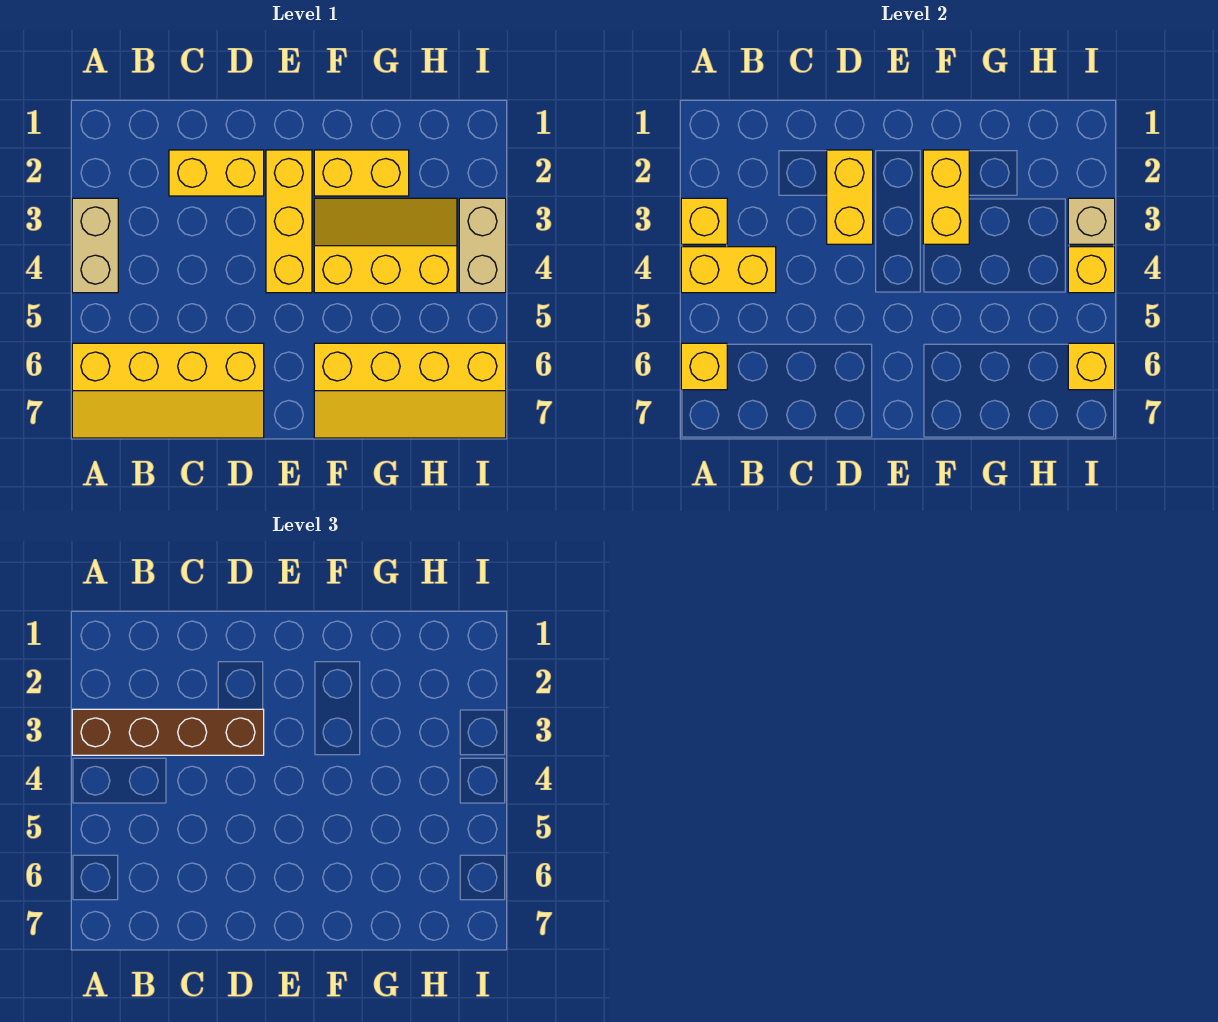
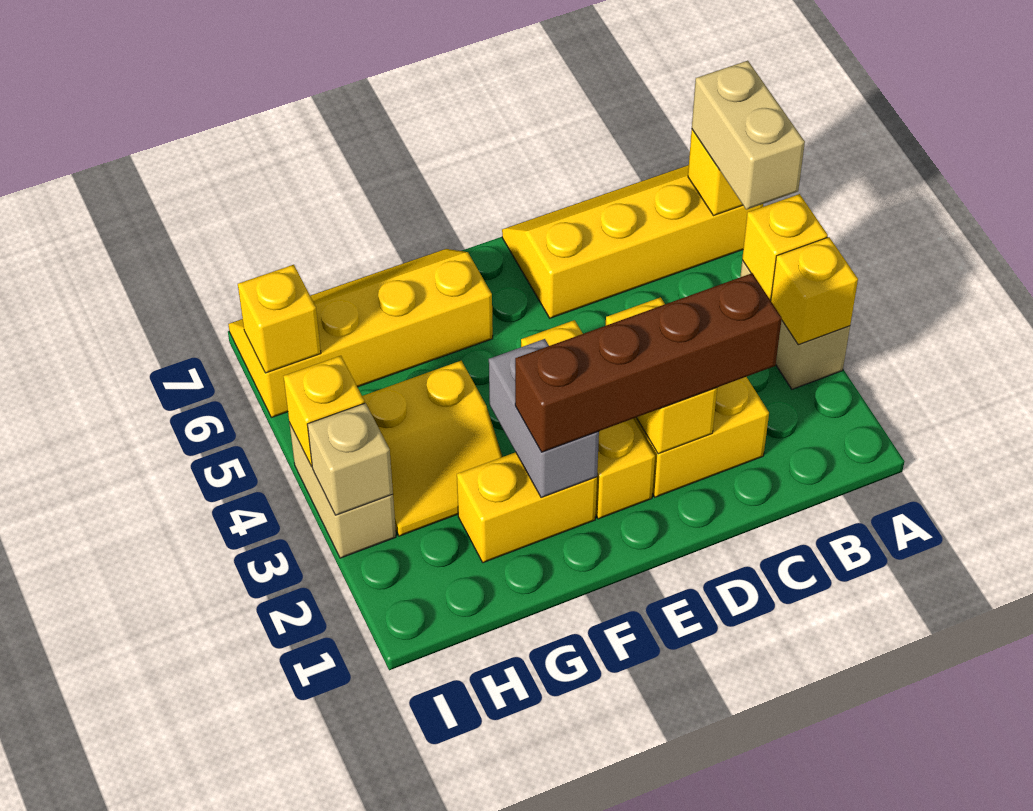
brown 1x4 brick [72,709,264,755] -> brown 1x4 brick moved to [515,273,782,452]
yellow 1x2 brick [681,247,776,293] -> yellow 1x1 brick [742,194,828,300]
none -> tan 1x2 brick [692,61,805,210]
yellow 1x2 brick [923,150,969,244] -> grey 1x2 brick [489,339,599,498]
yellow 2x3 slope [314,198,457,293] -> yellow 2x2 slope [362,360,502,536]

